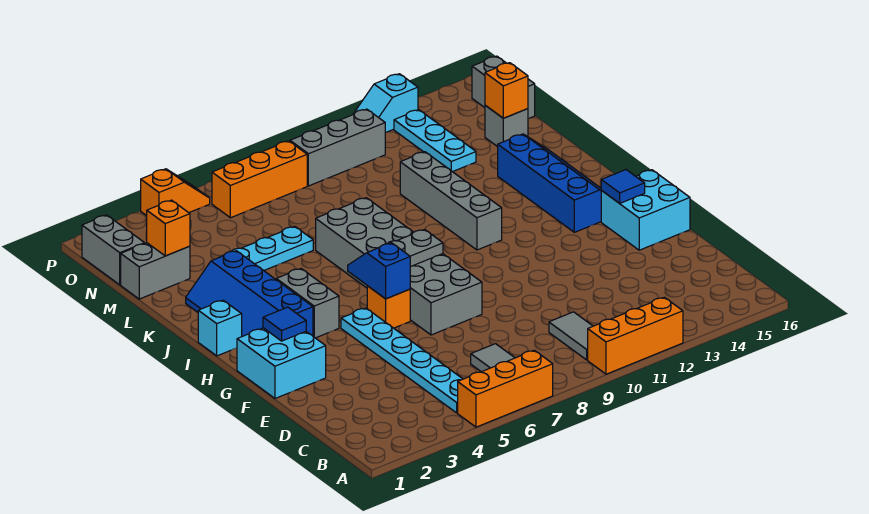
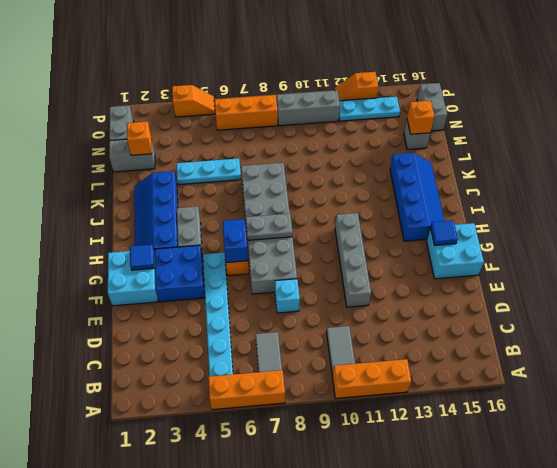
none -> blue 2x2 brick [155,245,204,302]
cyan 1x1 brick [198,300,242,356] -> cyan 1x1 brick moved to [275,279,300,313]
grey 1x4 brick [400,152,502,250] -> grey 1x4 brick moved to [335,213,371,307]
cyan 1x3 plate [394,110,476,172] -> cyan 1x3 plate turned to [339,97,400,121]
cyan 1x2 slope [354,74,418,132] -> orange 1x2 slope [335,72,378,101]

